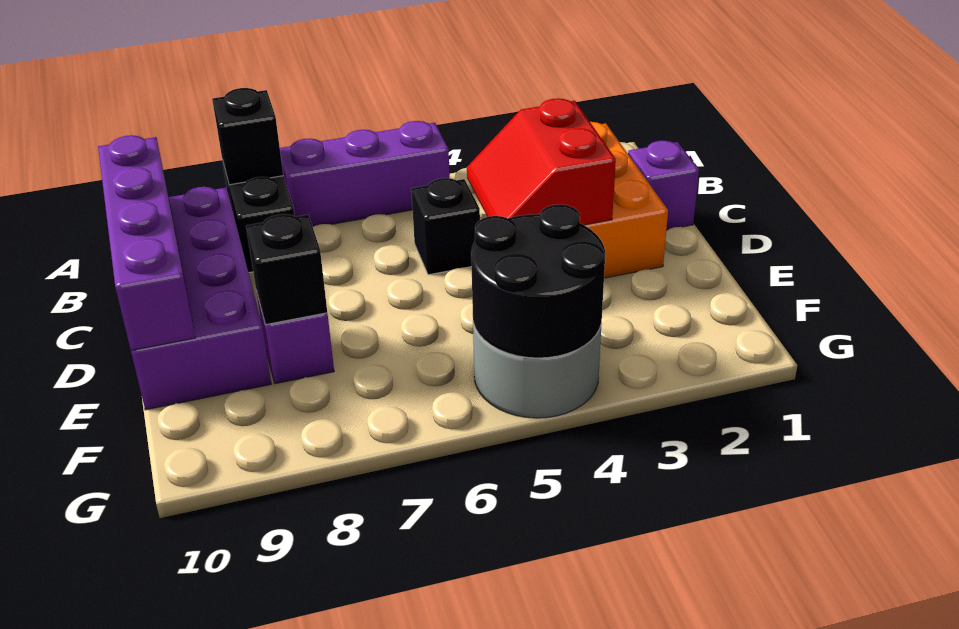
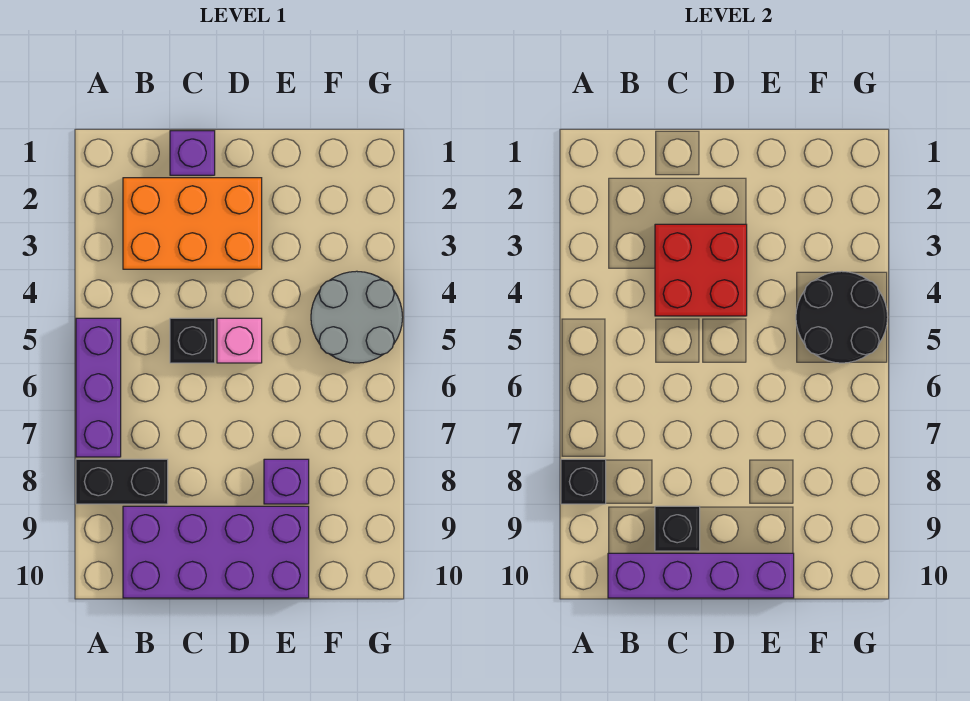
red 2x2 slope [467,98,616,225] -> red 2x2 brick [655,224,747,316]
none -> pink 1x1 brick [217,318,262,363]
black 1x1 brick [246,214,327,325] -> black 1x1 brick moved to [655,506,700,551]

